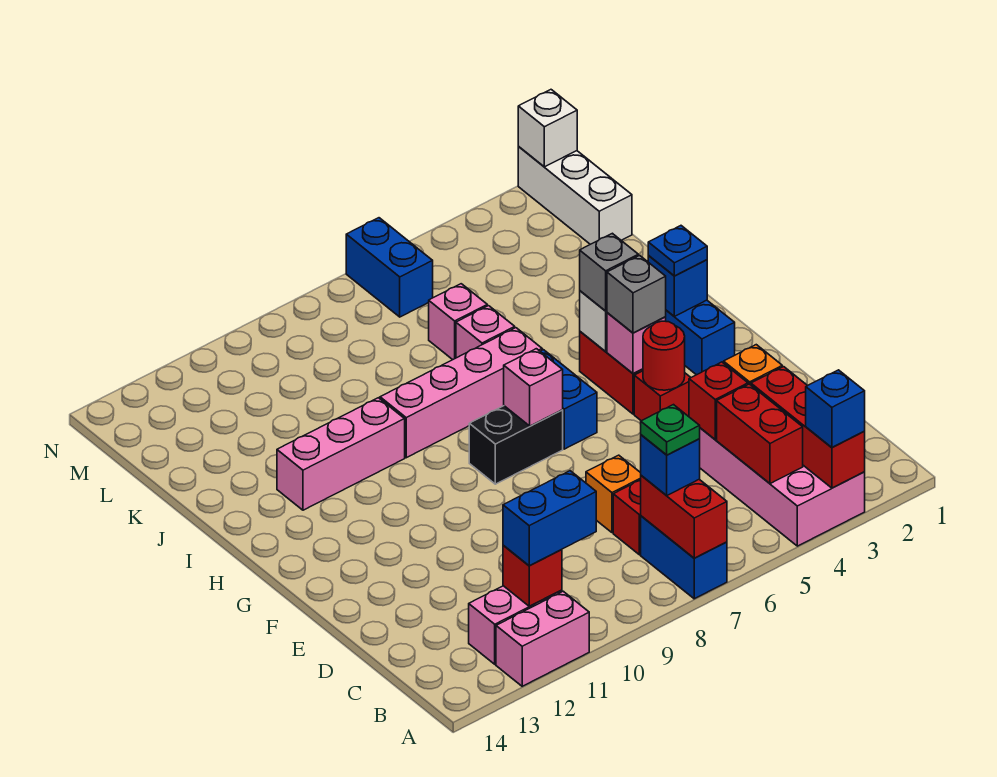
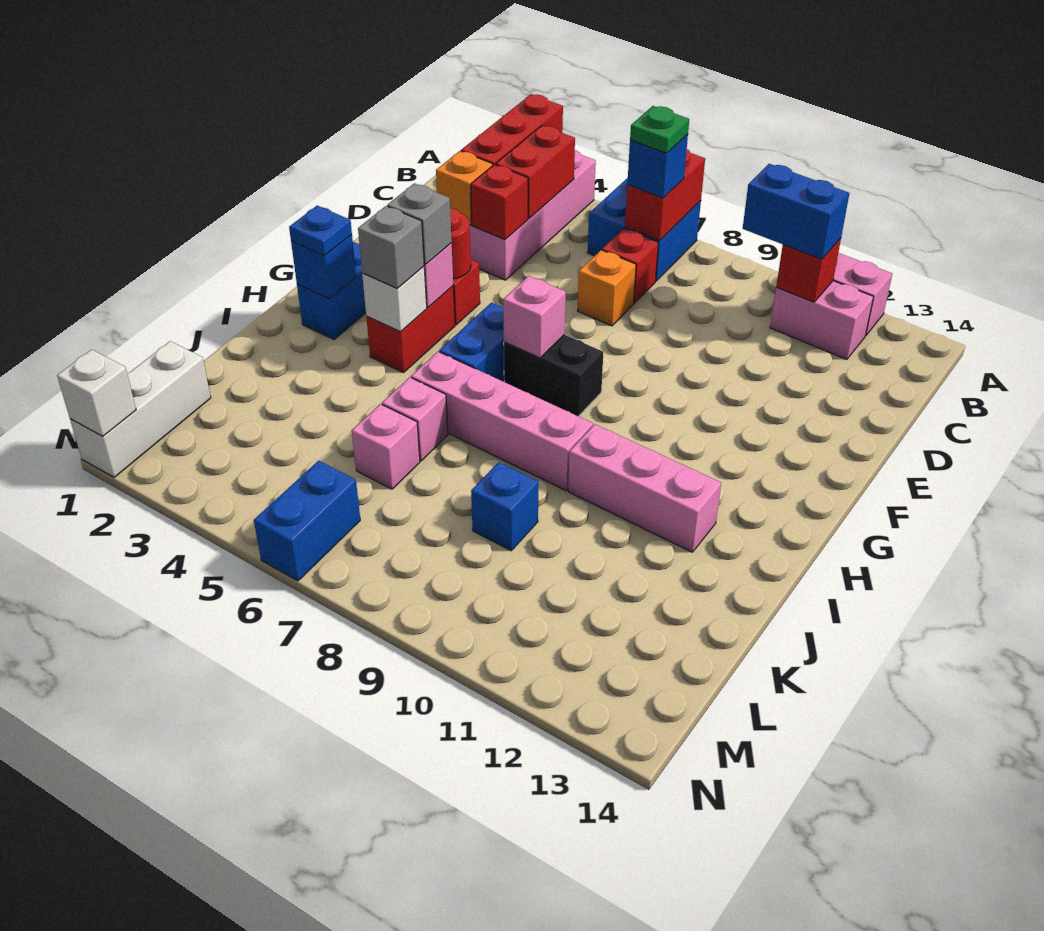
blue 1x1 brick [806,370,865,448] -> blue 1x1 brick moved to [471,462,538,551]
blue 1x2 brick [641,516,727,599] -> blue 2x2 brick [588,178,701,281]

